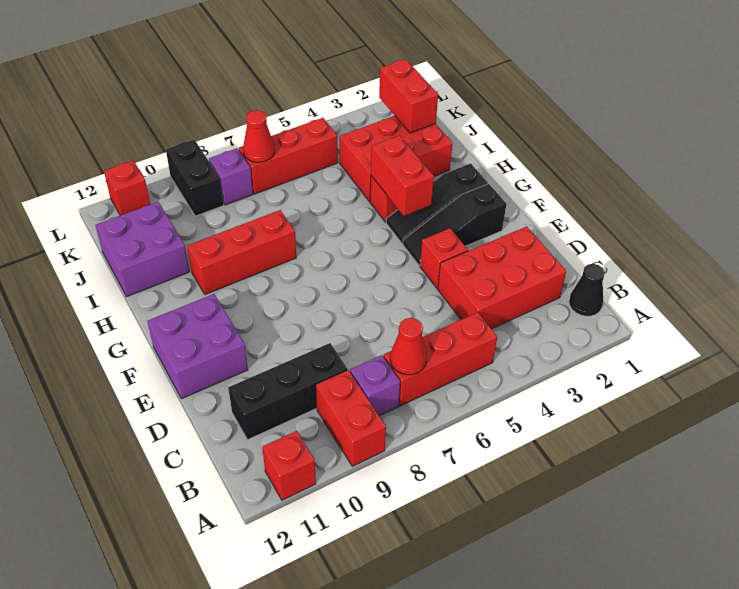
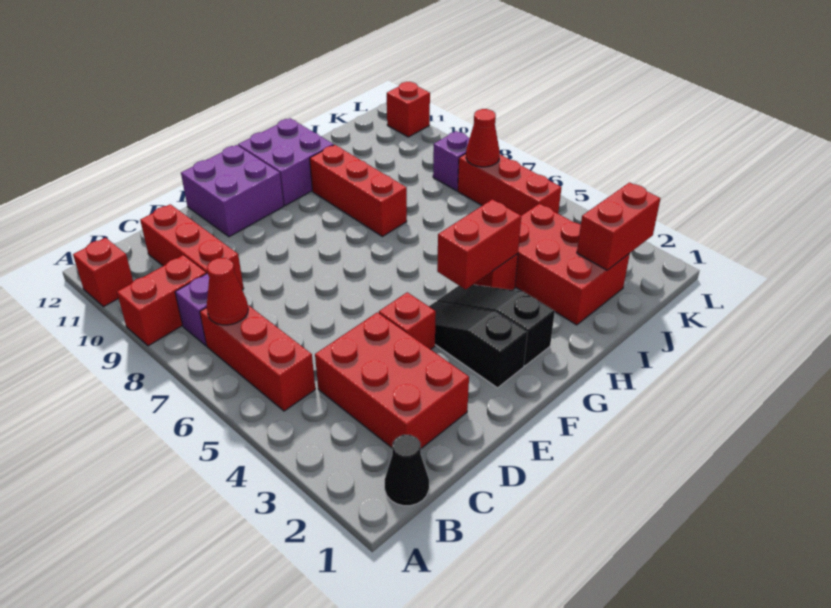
black 1x3 brick [228,343,348,440] -> red 1x3 brick [140,204,244,290]
purple 2x2 brick [95,202,189,297] -> purple 2x2 brick moved to [238,118,334,206]
black 1x2 brick [166,139,224,216] -> none

